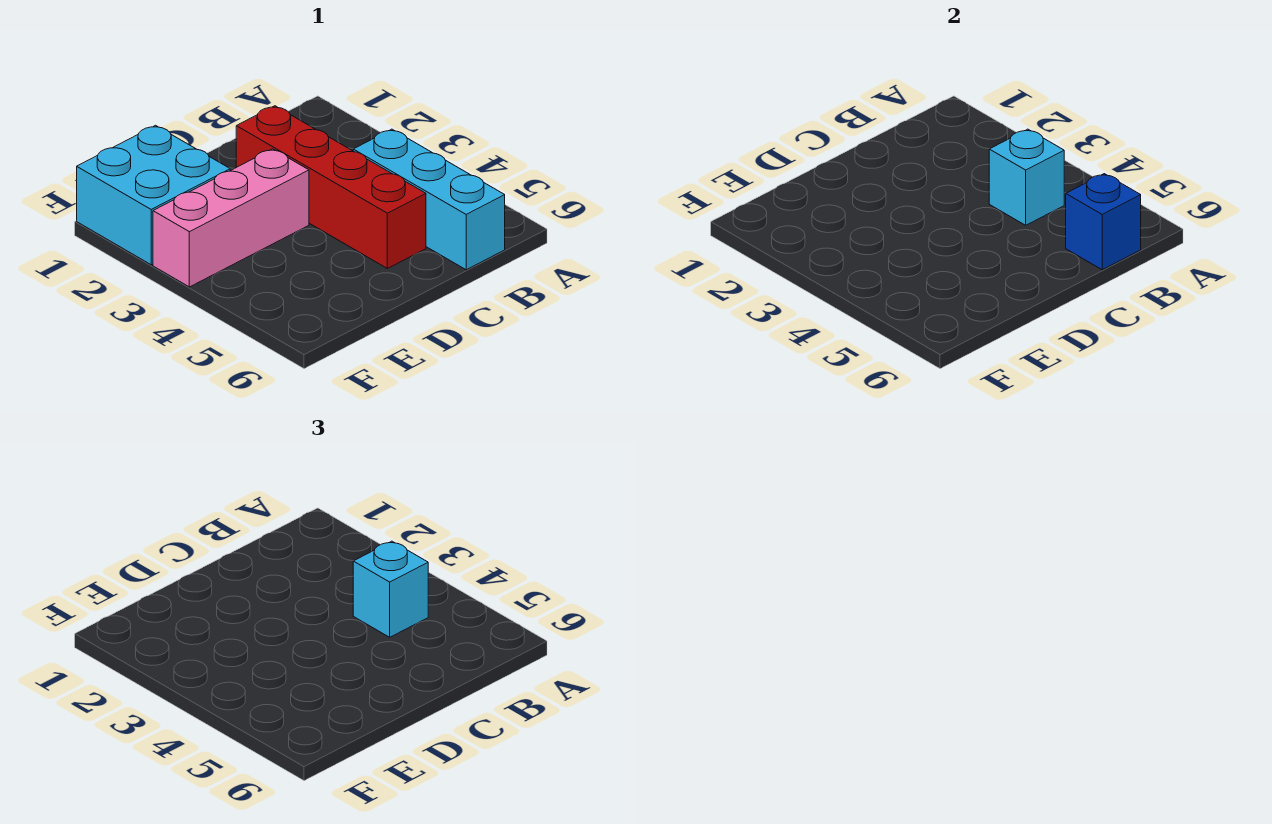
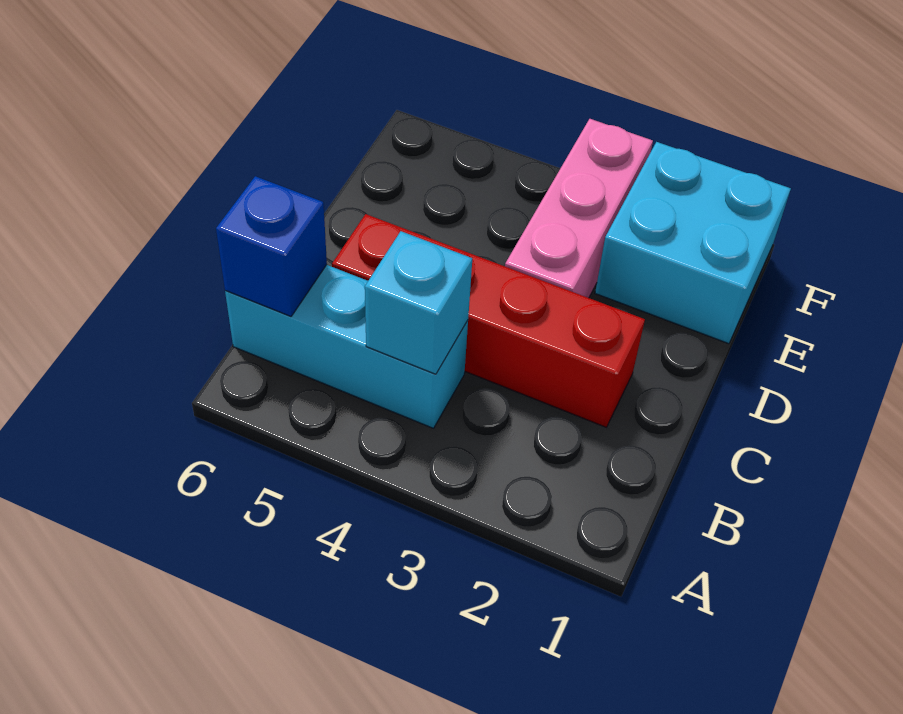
cyan 1x1 brick [353,541,428,637] -> none

